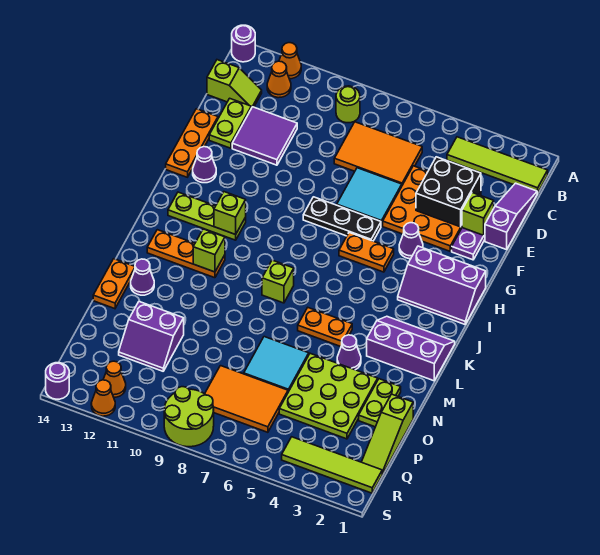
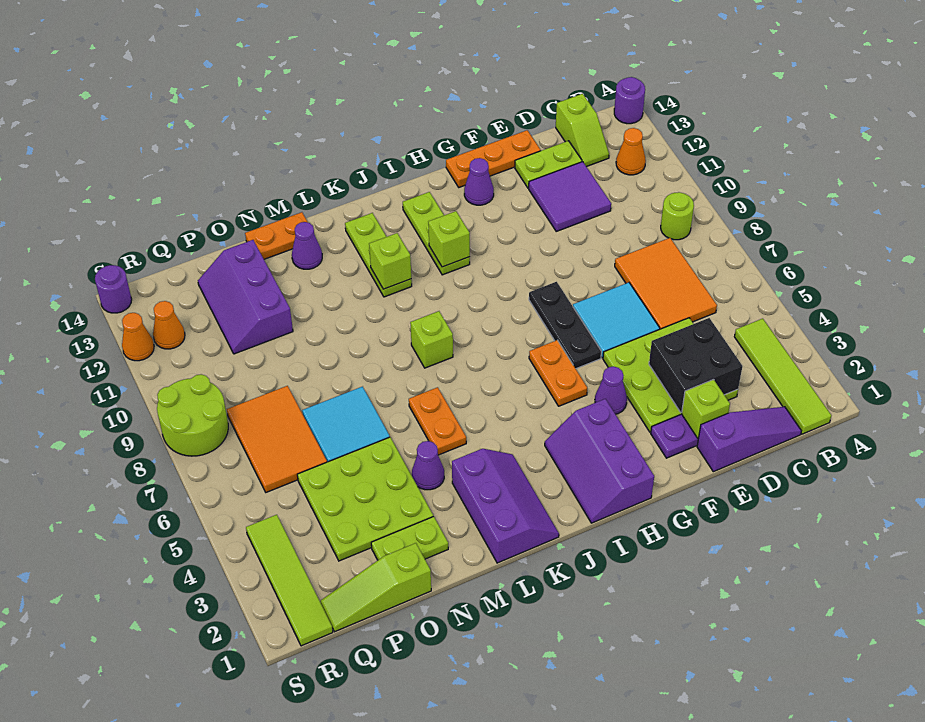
orange 1x1 cone [279,43,301,79] -> none
orange 3x3 plate [383,166,481,251] -> lime 3x3 plate [603,318,738,432]
orange 1x3 plate [147,230,225,278] -> lime 1x3 plate [345,213,412,297]
purple 2x2 slope [119,301,184,371] -> purple 2x3 slope [198,240,293,354]

